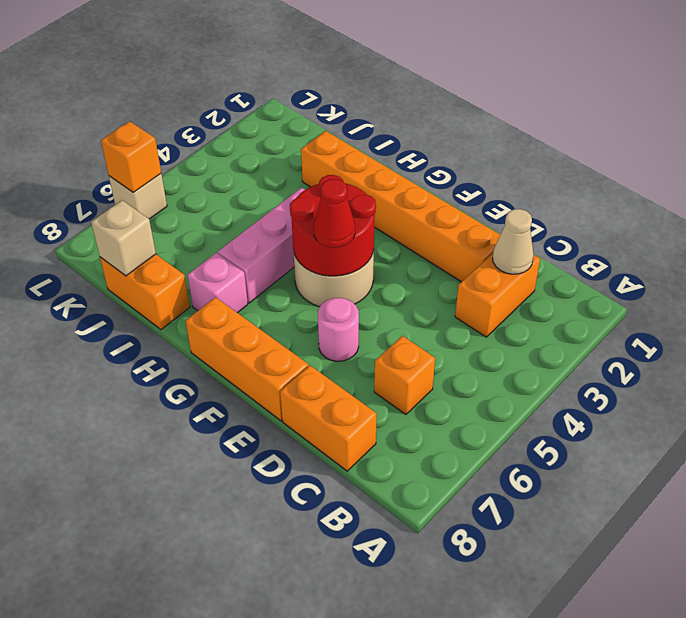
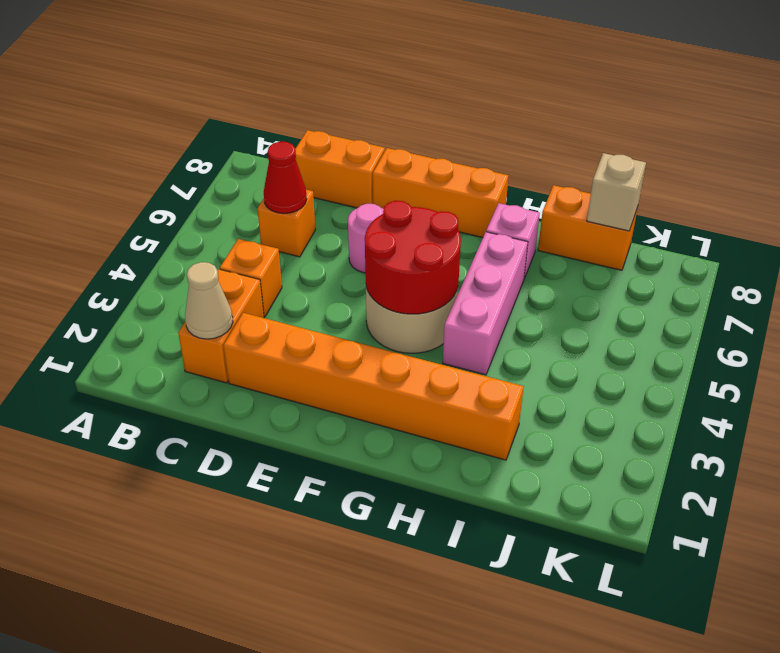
red 1x1 cone [314,179,355,248] -> red 1x1 cone moved to [264,142,307,214]
tan 1x1 brick [109,174,167,219] -> none
orange 1x1 brick [101,121,161,192] -> orange 1x1 brick moved to [220,239,282,317]

